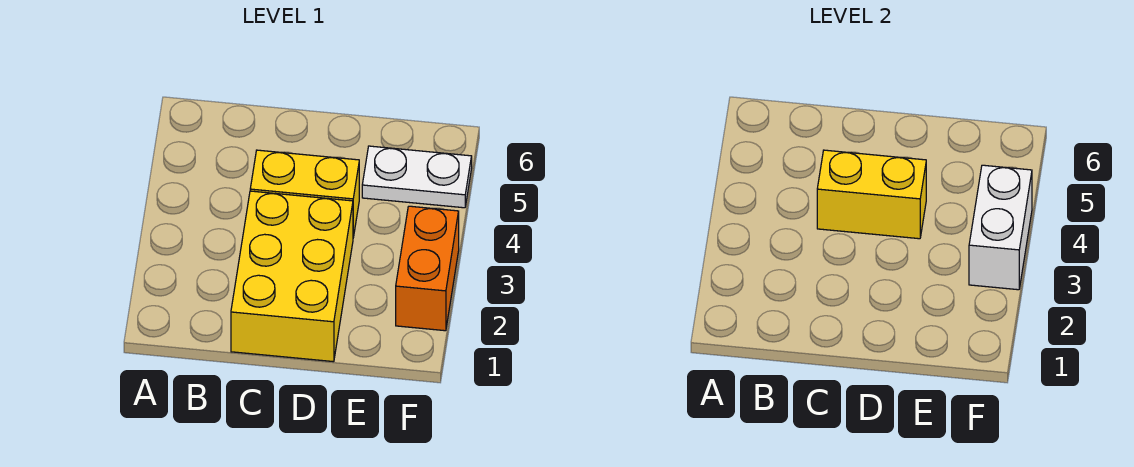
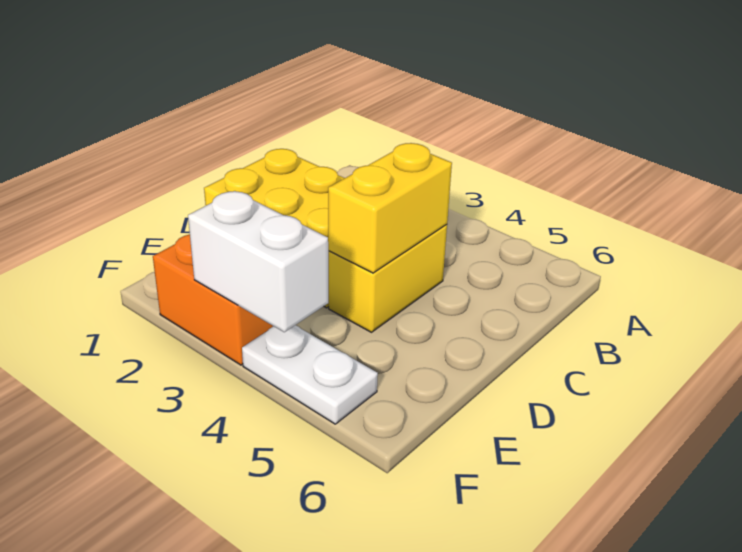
white 1x2 plate [362,146,472,208] -> white 1x2 plate turned to [242,325,378,424]

